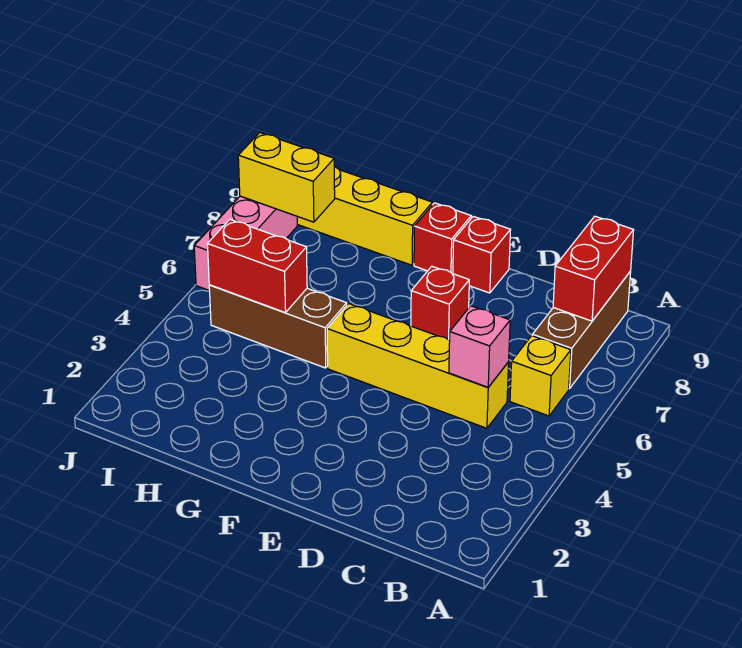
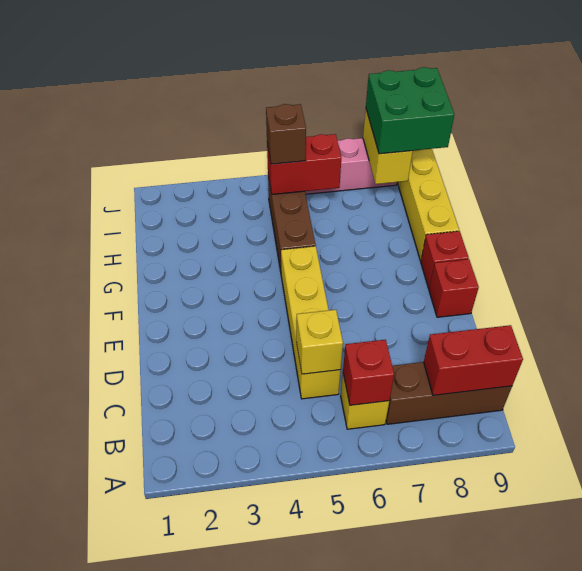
pink 1x1 brick [449,306,510,387] -> yellow 1x1 brick [296,310,343,374]
red 1x1 brick [411,266,469,340] -> red 1x1 brick moved to [343,340,394,405]
red 1x2 brick [208,219,307,313] -> red 1x2 brick turned to [267,134,341,194]
none -> brown 1x1 brick [266,104,306,164]
none -> green 2x2 brick [366,67,454,154]

